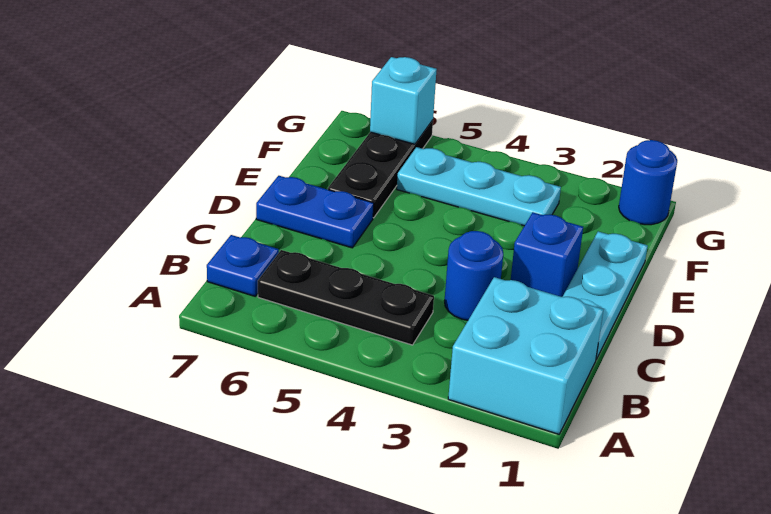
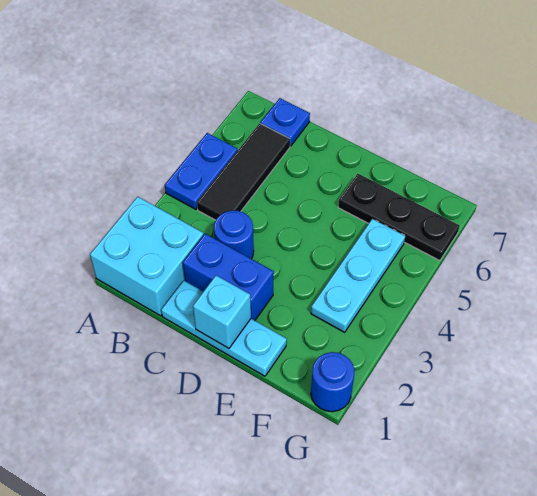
black 1x3 plate [258,250,434,345] -> black 1x3 tile [197,123,290,220]
blue 1x1 brick [511,213,583,297] -> blue 1x2 brick [183,234,274,320]
blue 1x2 plate [256,176,374,248] -> blue 1x2 plate moved to [165,133,237,209]
cyan 1x1 brick [370,57,437,144] -> cyan 1x1 brick moved to [193,275,251,348]

